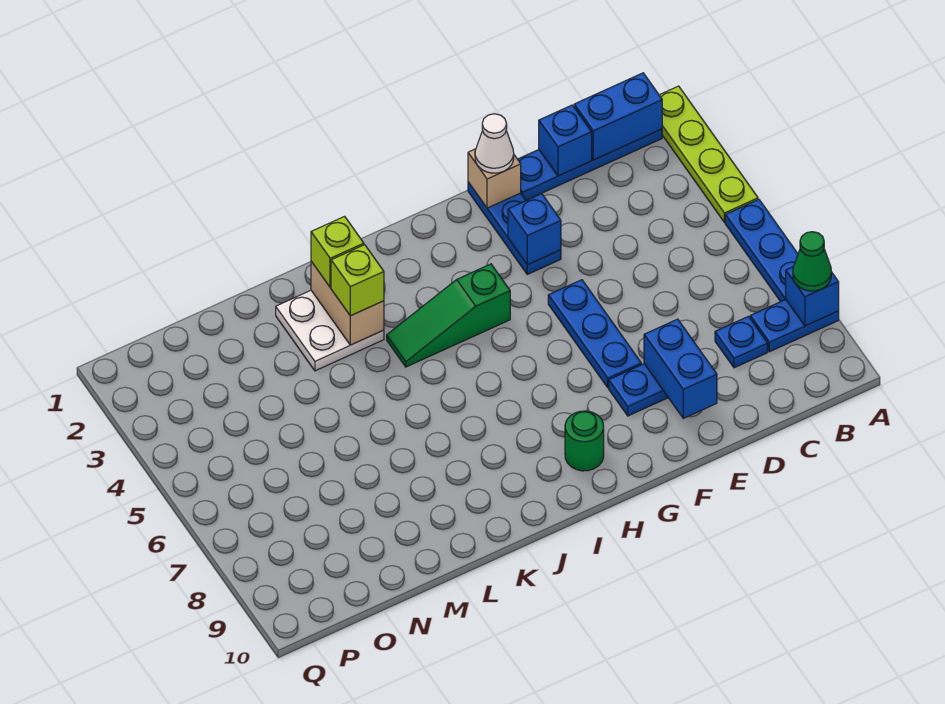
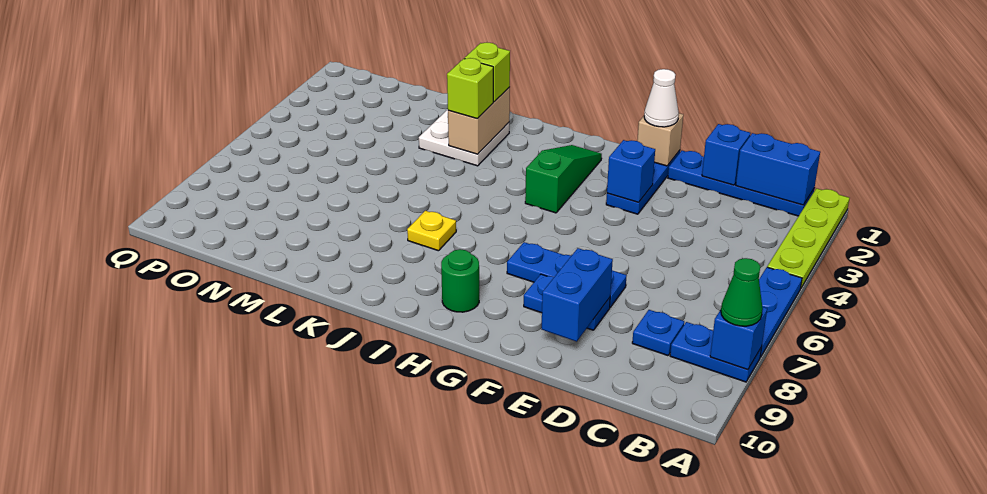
blue 1x3 plate [548,280,641,388] -> blue 1x3 plate turned to [507,242,627,307]
green 1x3 slope [387,264,510,367] -> green 1x3 slope turned to [525,145,602,213]
none -> yellow 1x1 plate [407,211,456,251]

